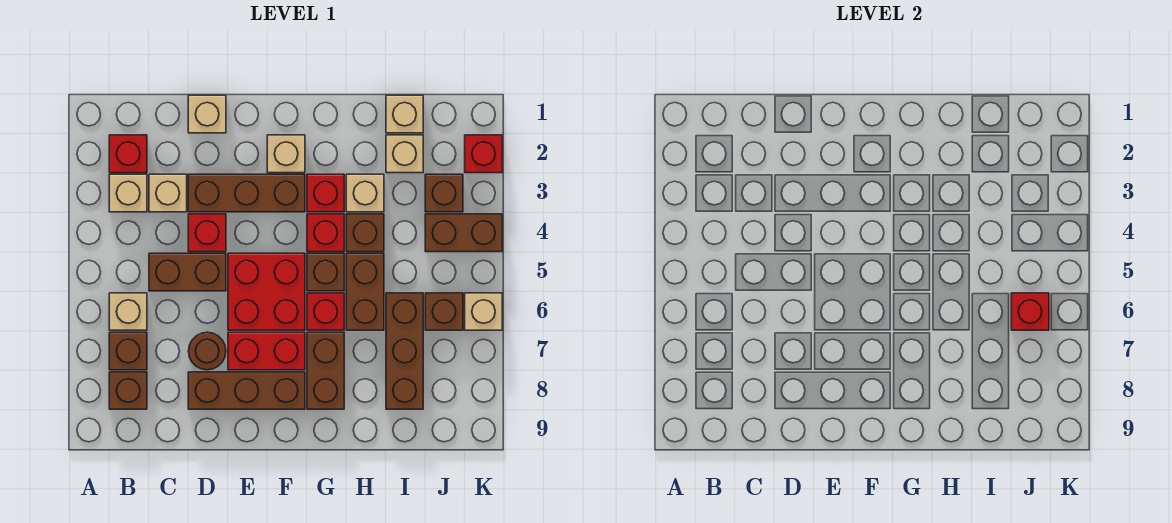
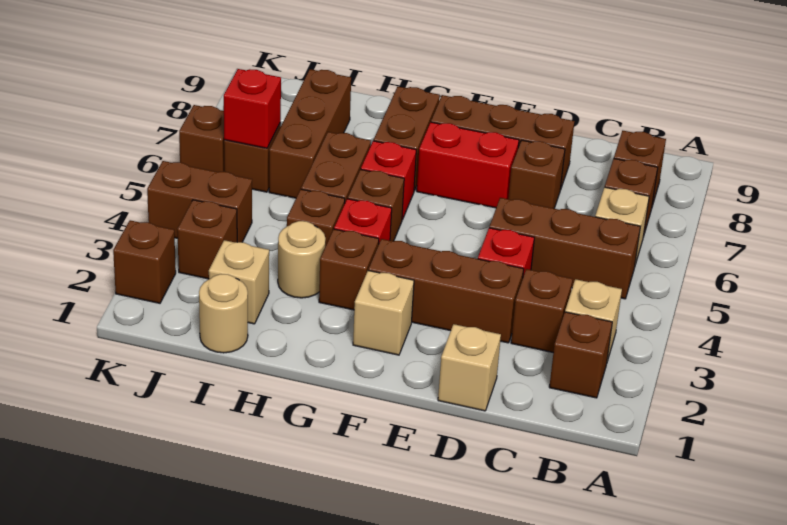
red 1x1 brick [109,135,147,173] -> brown 1x1 brick [549,312,612,398]
tan 1x1 brick [149,174,187,212] -> brown 1x1 brick [511,269,573,353]
brown 1x2 brick [149,253,226,291] -> brown 1x3 brick [489,198,641,299]
brown 1x1 round brick [188,332,226,370] -> brown 1x1 brick [508,140,565,208]
red 2x2 brick [228,253,305,330] -> none
red 1x1 brick [307,174,344,212] -> brown 1x1 brick [319,229,379,310]
tan 1x1 brick [346,174,384,212] -> tan 1x1 round brick [278,221,326,298]
tan 1x1 brick [386,95,423,133] -> tan 1x1 round brick [199,274,248,353]
red 1x1 brick [465,135,502,173] -> brown 1x1 brick [113,220,176,303]
tan 1x1 brick [465,293,502,330] -> brown 1x1 brick [179,105,224,172]

